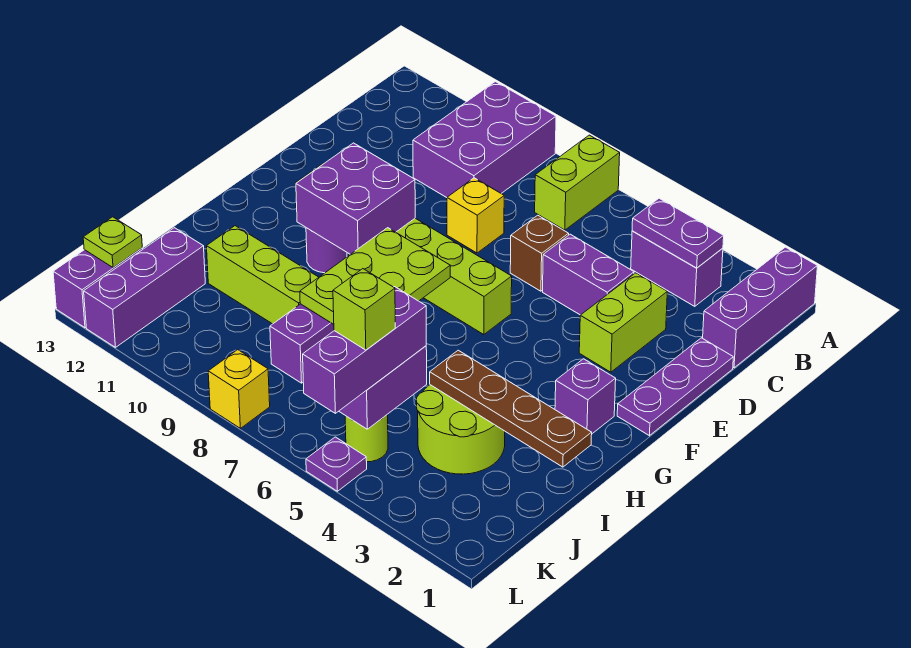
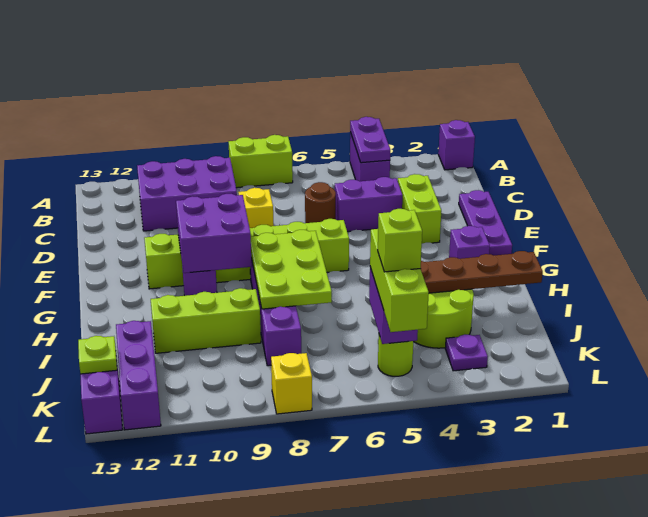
purple 1x3 brick [703,247,817,368] -> purple 1x1 brick [438,120,475,170]
lime 1x2 brick [535,135,620,230] -> lime 1x2 brick turned to [229,135,293,188]
purple 2x3 brick [413,82,556,198] -> purple 2x3 brick turned to [137,156,237,231]
purple 1x2 brick [631,231,723,306] -> purple 1x2 brick turned to [350,132,390,181]
purple 1x2 plate [632,198,724,268] -> purple 1x2 plate turned to [350,117,390,163]
brown 1x1 brick [510,215,569,291] -> brown 1x1 round brick [305,182,336,223]
purple 1x3 brick [303,287,426,413] -> lime 1x3 brick [370,229,429,332]
purple 1x1 plate [306,437,367,491] -> purple 1x1 plate moved to [445,335,488,371]

